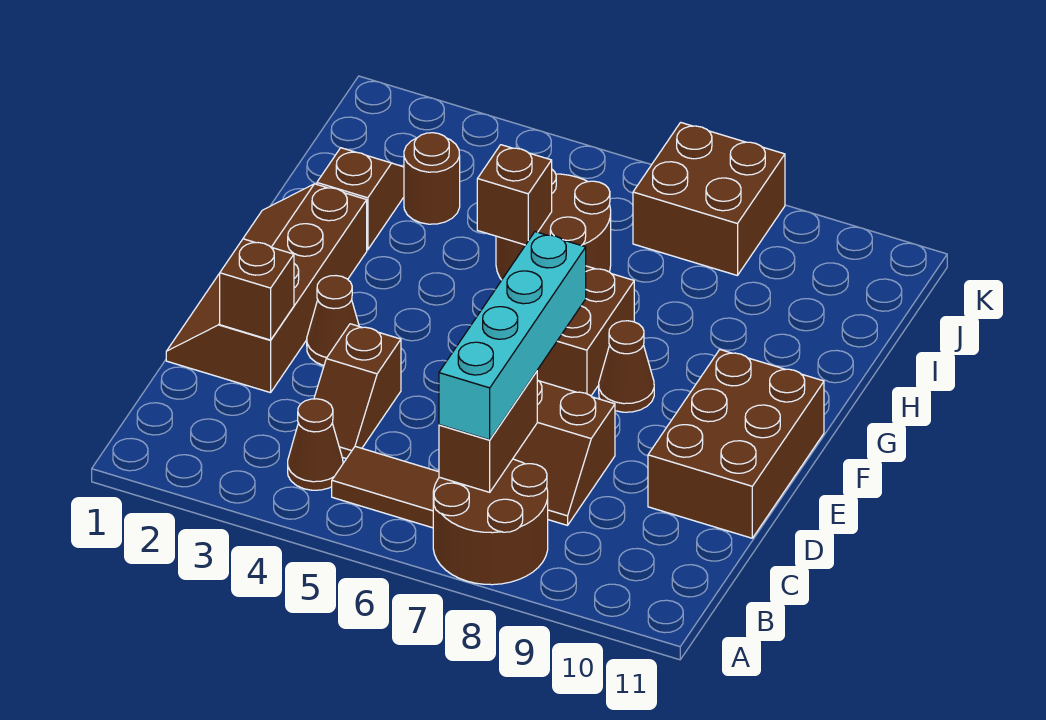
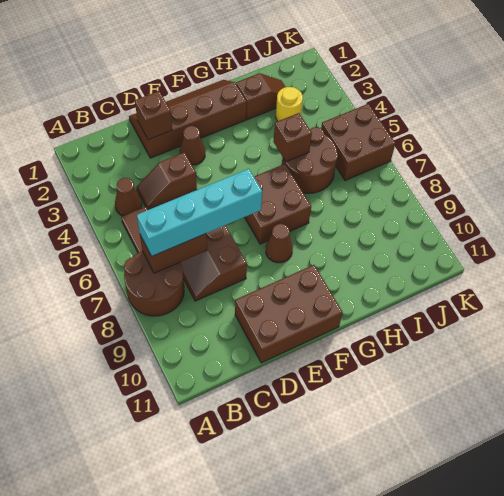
brown 1x1 round brick [404,133,460,224] -> yellow 1x1 round brick [276,87,303,121]
brown 2x2 brick [633,122,785,276] -> brown 2x2 brick moved to [321,104,395,181]

